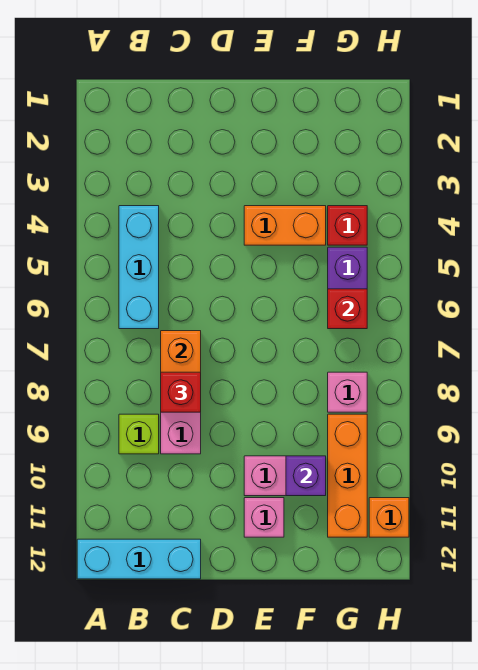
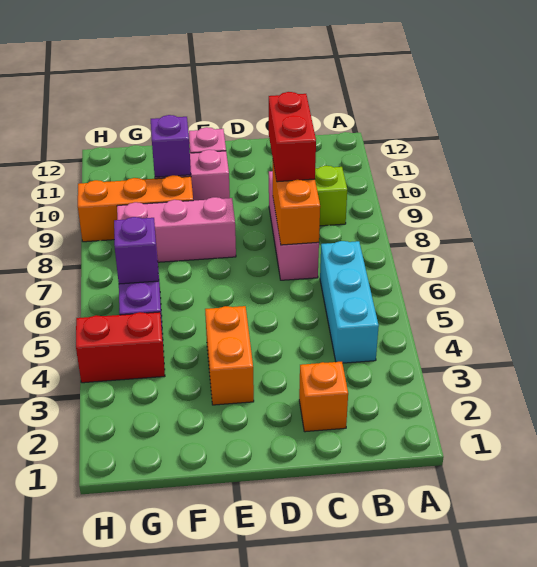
cyan 1x3 brick [77,539,201,579] -> none
red 1x1 brick [161,372,201,412] -> red 1x2 brick [269,92,316,182]
orange 1x2 brick [244,206,326,245] -> orange 1x2 brick turned to [205,306,254,405]
red 1x1 brick [328,206,367,245] -> red 1x2 brick [76,312,165,383]
red 1x1 brick [328,289,367,329] -> purple 1x1 brick [114,217,159,284]
pink 1x1 brick [328,372,367,412] -> pink 1x3 brick [117,197,236,262]
orange 1x3 brick [328,414,367,537] -> orange 1x3 brick turned to [78,175,193,242]
orange 1x1 brick [369,498,409,537] -> orange 1x1 brick moved to [299,362,348,432]

